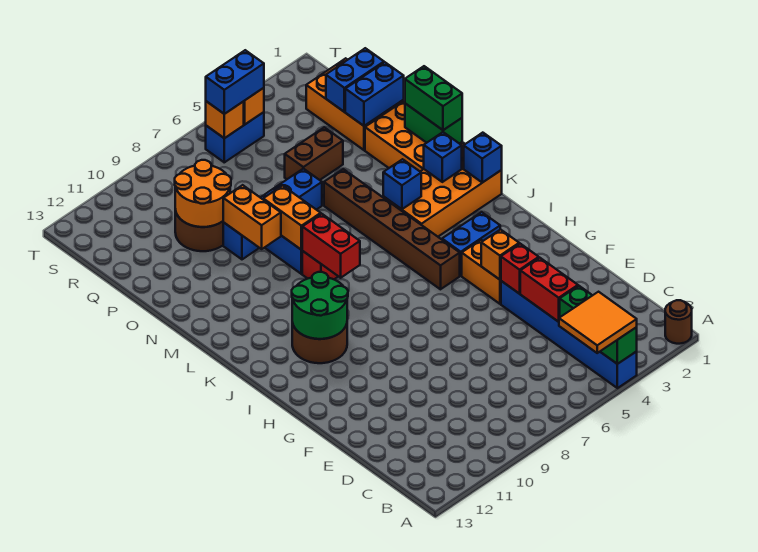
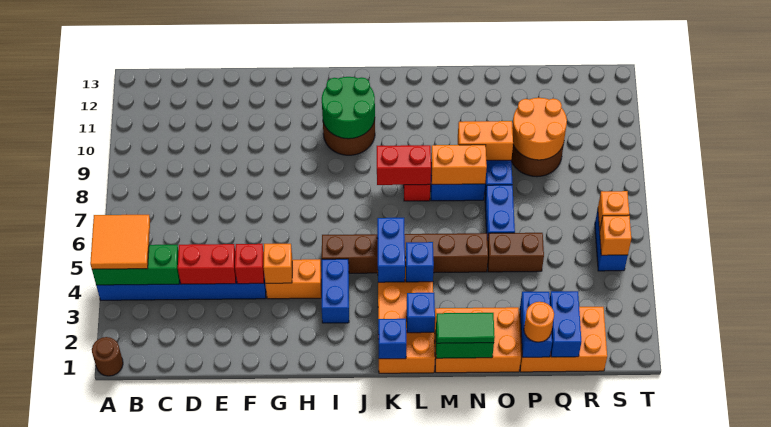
green 1x2 brick [405,66,462,130] -> green 1x2 tile [436,313,495,343]
none -> orange 1x1 round brick [524,302,554,342]
brown 1x2 brick [285,127,343,180] -> brown 1x2 brick turned to [488,233,544,272]
blue 1x2 brick [206,50,264,114] -> blue 1x2 brick moved to [377,218,405,282]

